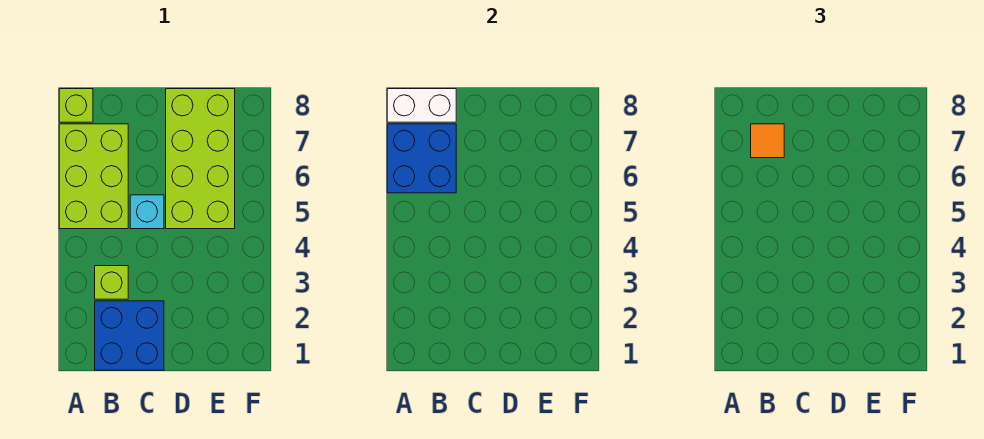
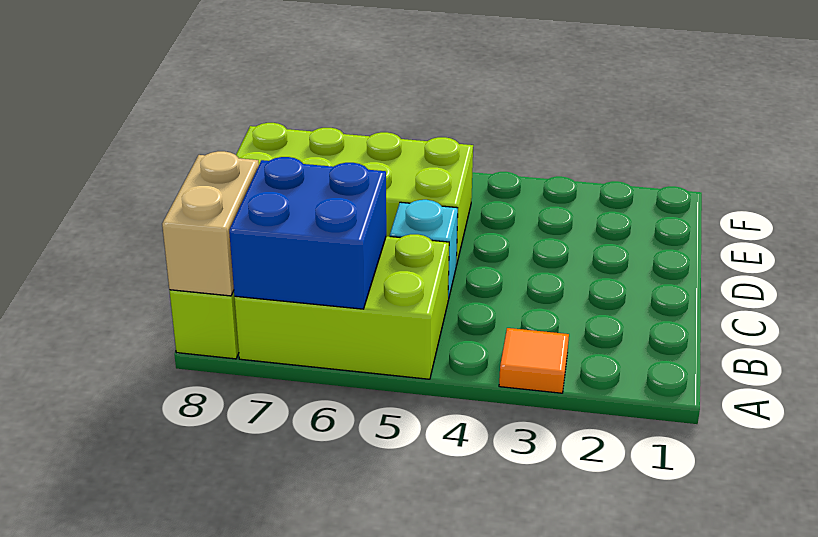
white 1x2 brick [387,89,456,122] -> tan 1x2 brick [162,151,259,296]
blue 2x2 brick [95,301,164,370] -> none
lime 1x1 brick [95,266,128,299] -> none
orange 1x1 tile [751,124,784,158] -> orange 1x1 tile moved to [499,328,569,393]

